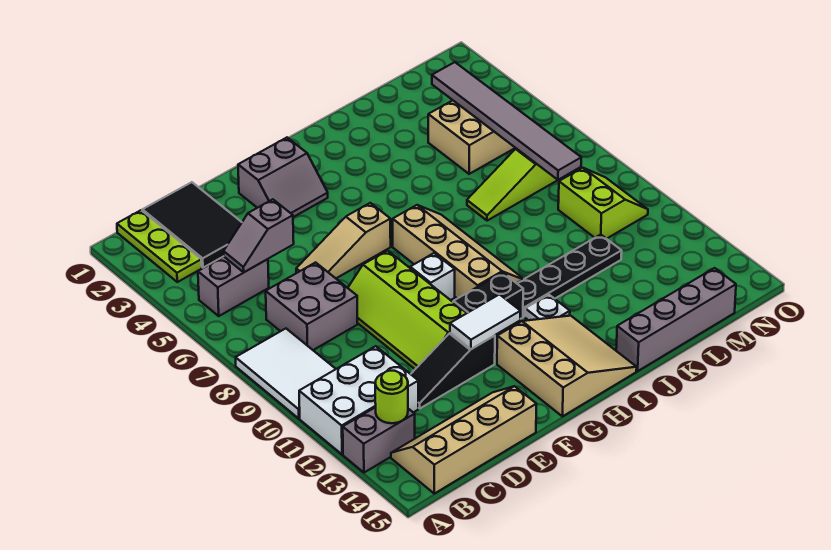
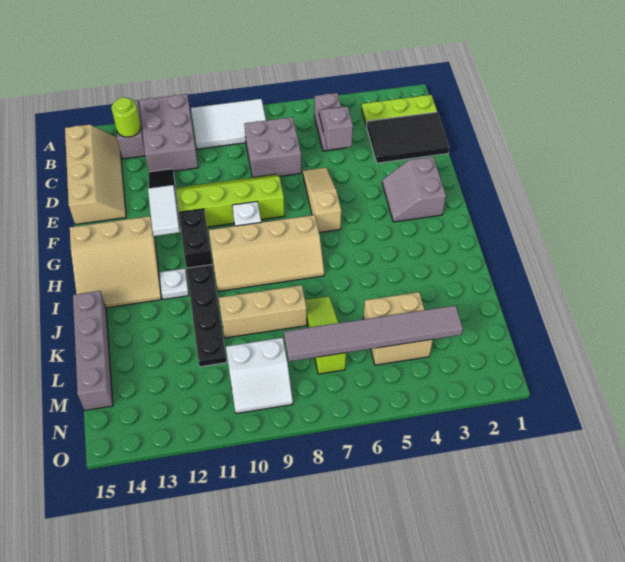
white 2x3 brick [299,346,418,454] -> grey 2x3 brick [139,94,198,172]
none -> tan 1x3 brick [219,285,307,338]
lime 2x2 slope [558,168,648,239] -> white 2x2 slope [226,338,293,414]

